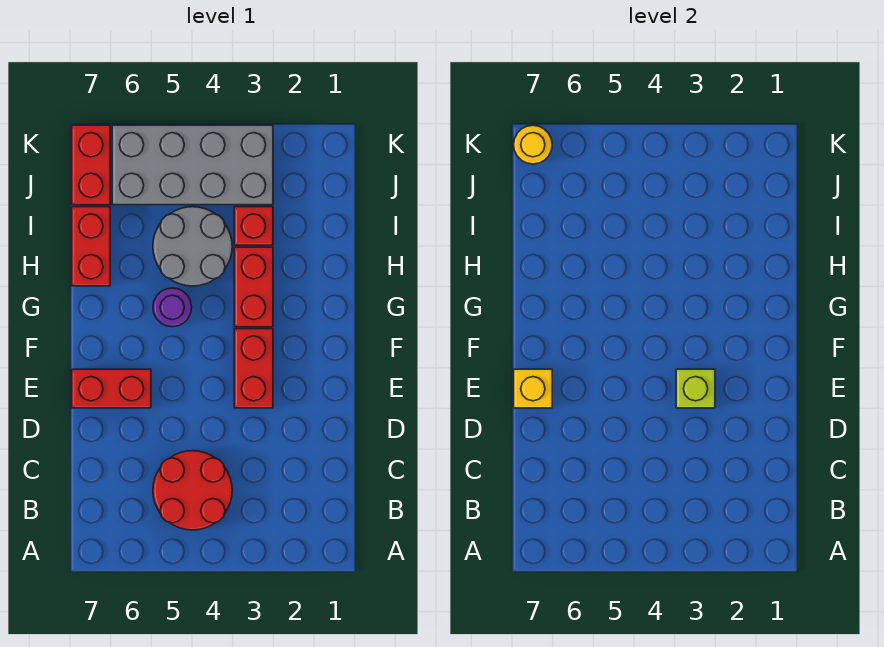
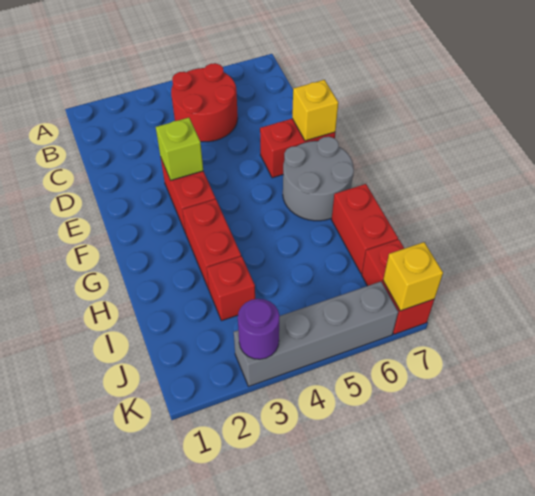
purple 1x1 round brick [153,288,192,327] -> purple 1x1 round brick moved to [238,299,280,359]
grey 2x2 round brick [153,207,232,286] -> grey 2x2 round brick moved to [283,137,354,221]
grey 2x4 brick [112,125,273,205] -> grey 1x4 brick [234,282,398,386]
yellow 1x1 round brick [514,125,552,164] -> yellow 1x1 brick [383,242,443,311]

